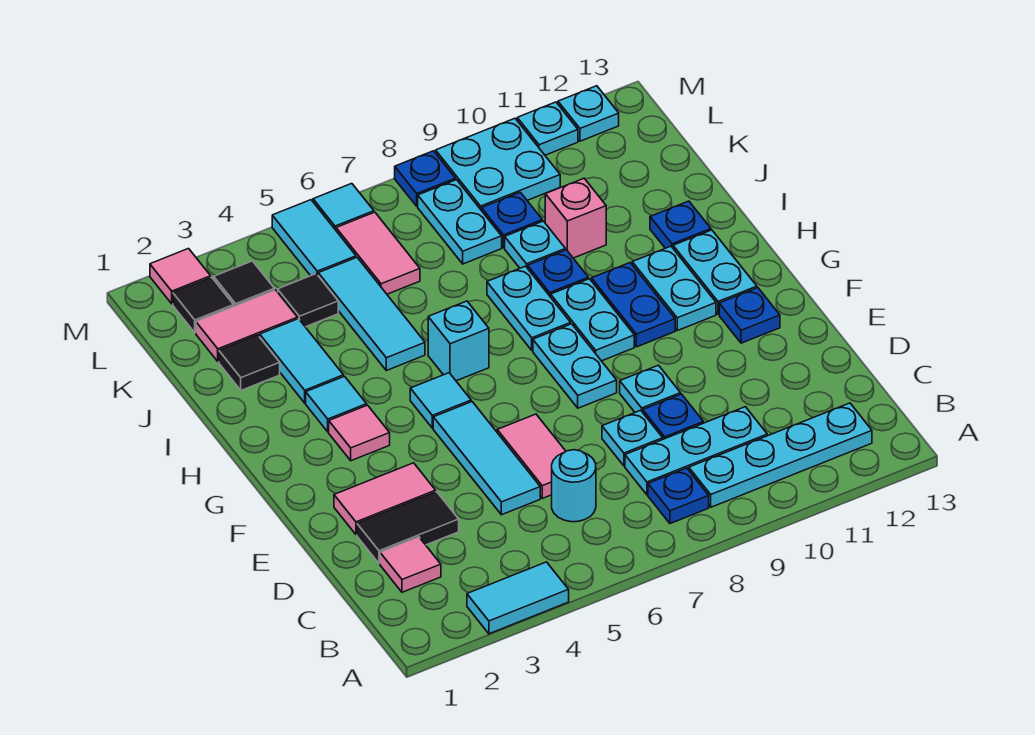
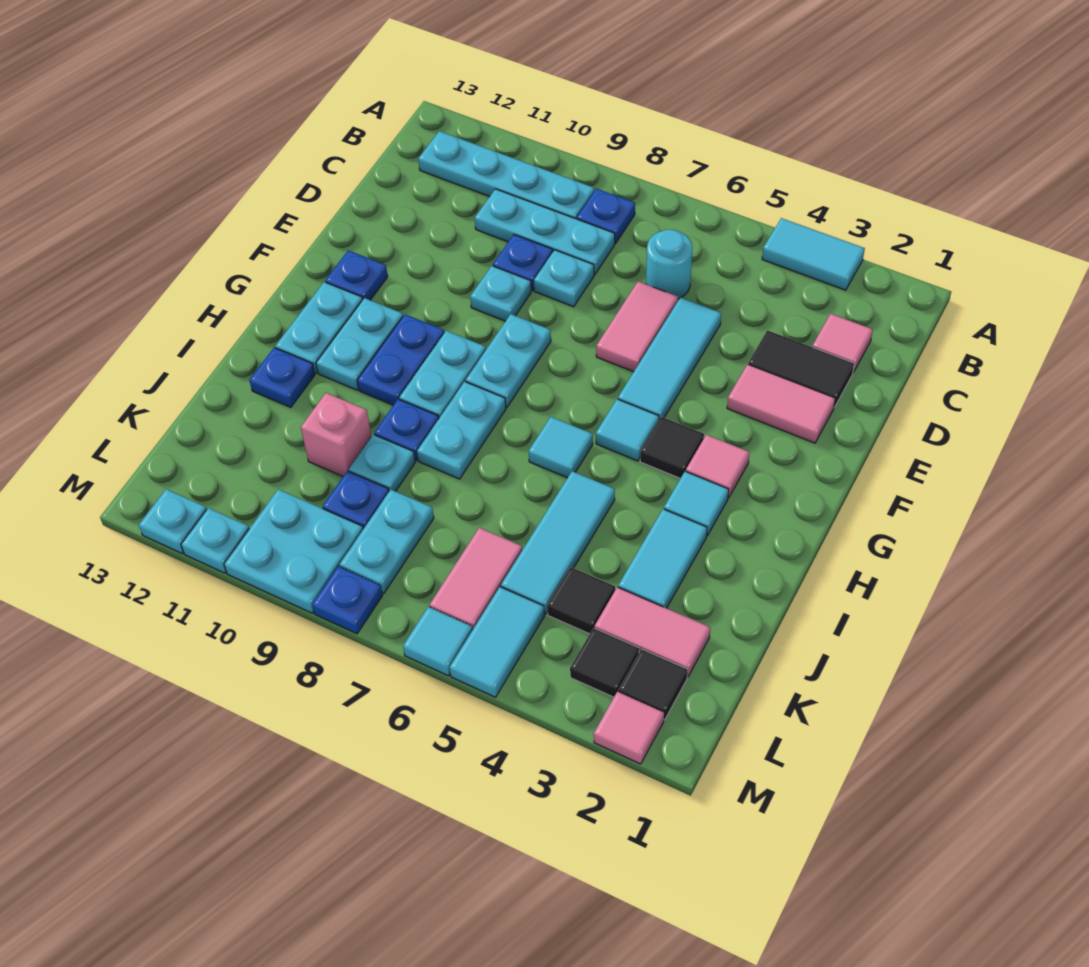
cyan 1x1 brick [428,301,489,381] -> cyan 1x1 tile [529,417,593,478]
black 1x1 tile [219,335,280,390] -> black 1x1 tile moved to [640,417,704,478]

